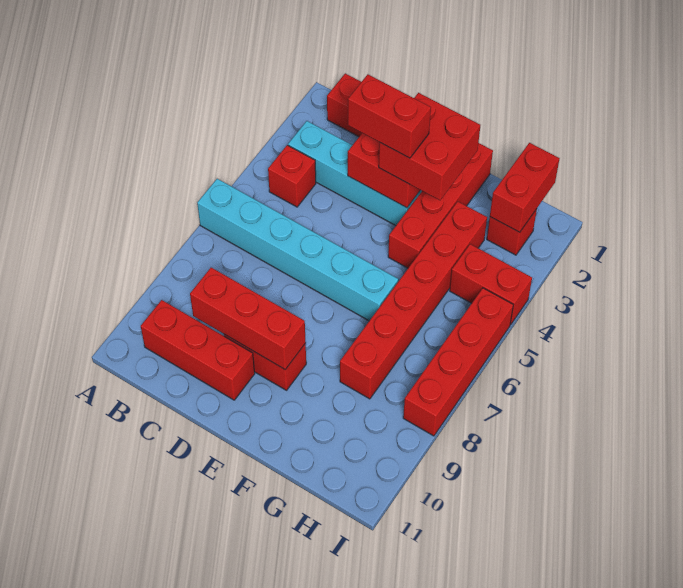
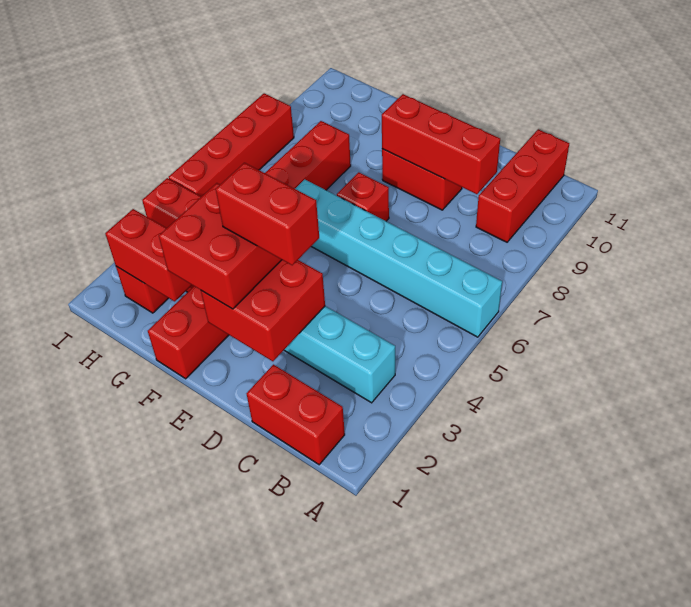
red 1x1 brick [268,145,316,207] -> red 1x1 brick moved to [337,172,389,221]
red 1x3 brick [141,300,255,400] -> red 1x3 brick turned to [476,129,569,242]
red 1x2 brick [490,143,560,232] -> red 1x2 brick turned to [105,209,192,301]

